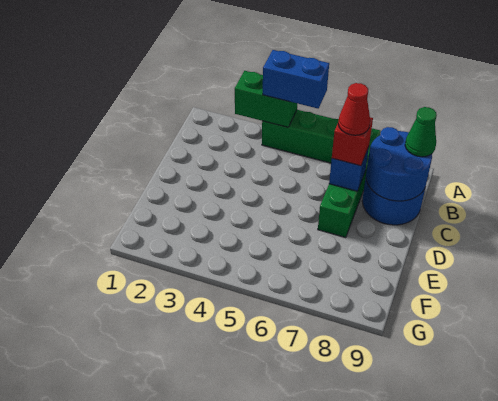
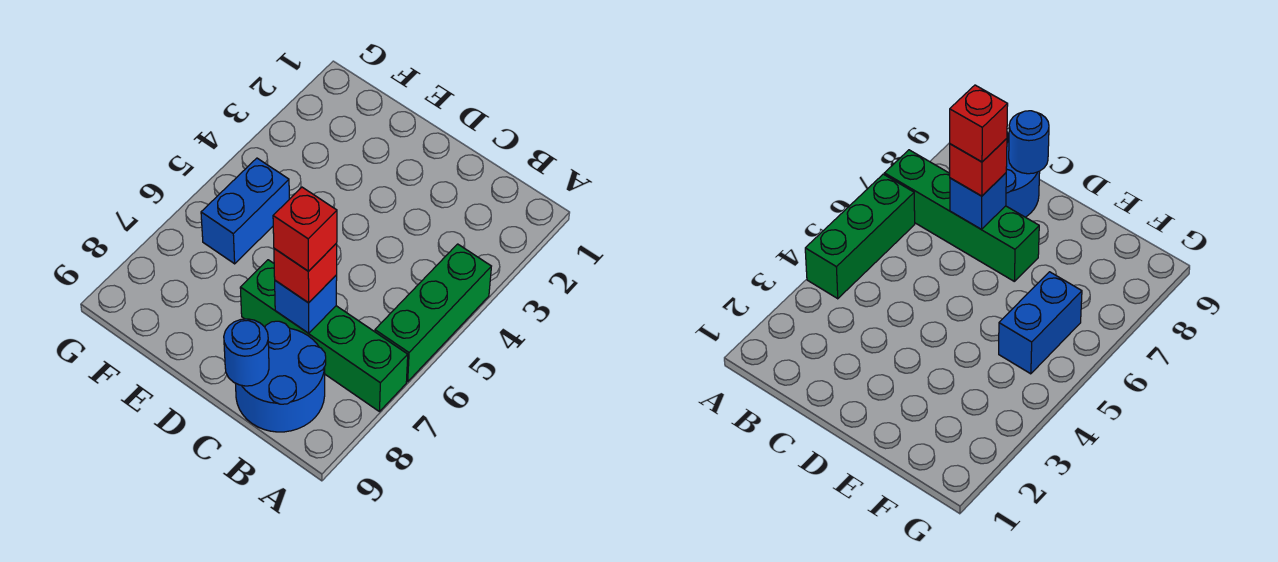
green 1x2 brick [235,71,297,127] -> none
blue 1x2 brick [263,50,329,108] -> blue 1x2 brick moved to [201,158,289,264]
blue 2x2 round brick [366,127,432,201] -> blue 1x1 round brick [224,319,269,386]
green 1x1 cone [405,107,437,157] -> none
red 1x1 cone [338,83,370,135] -> red 1x1 brick [273,187,337,271]

